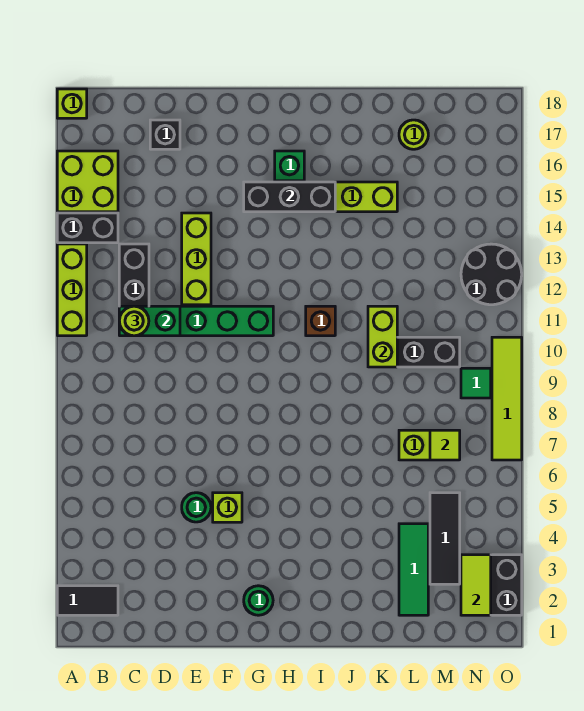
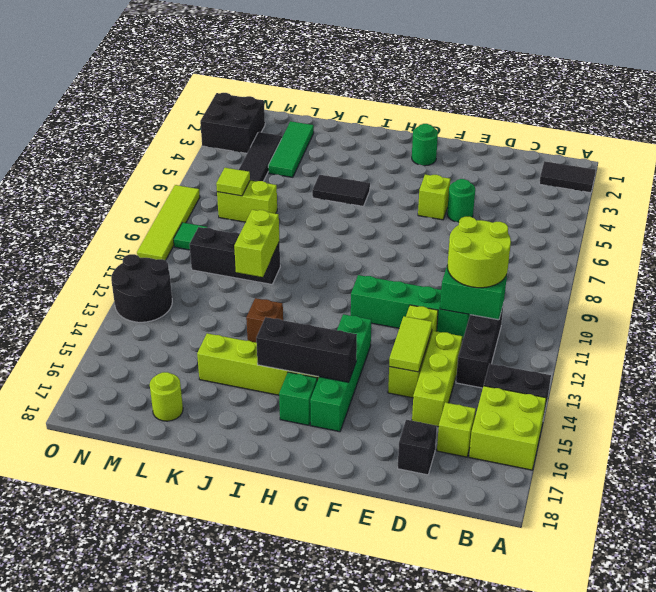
lime 1x3 brick [57,244,87,336] -> lime 1x3 brick moved to [412,331,462,427]
lime 1x1 brick [57,89,87,118] -> lime 1x1 brick moved to [437,403,476,457]
lime 1x1 round brick [119,306,149,336] -> lime 2x2 round brick [447,217,511,288]
none -> green 1x4 brick [310,314,371,432]
none -> black 1x2 tile [312,175,370,206]
brown 1x1 brick [306,306,335,336] -> brown 1x1 brick moved to [246,298,283,342]
lime 1x2 tile [461,555,491,615] -> lime 1x2 tile moved to [389,316,432,372]

